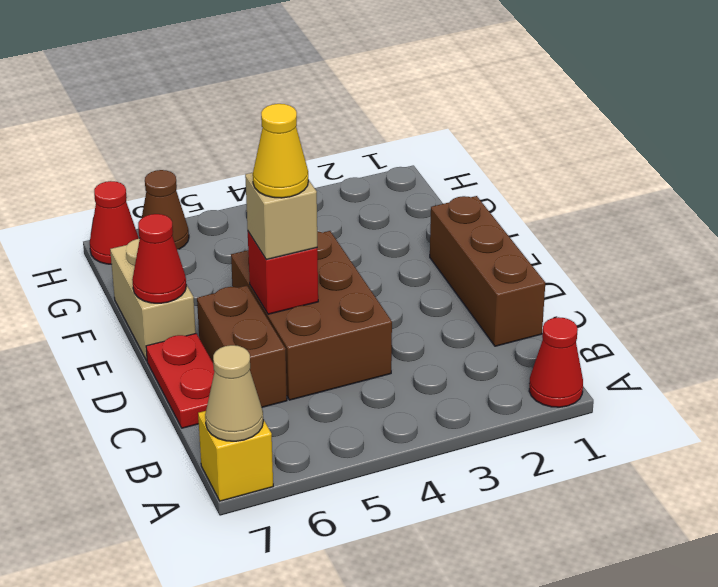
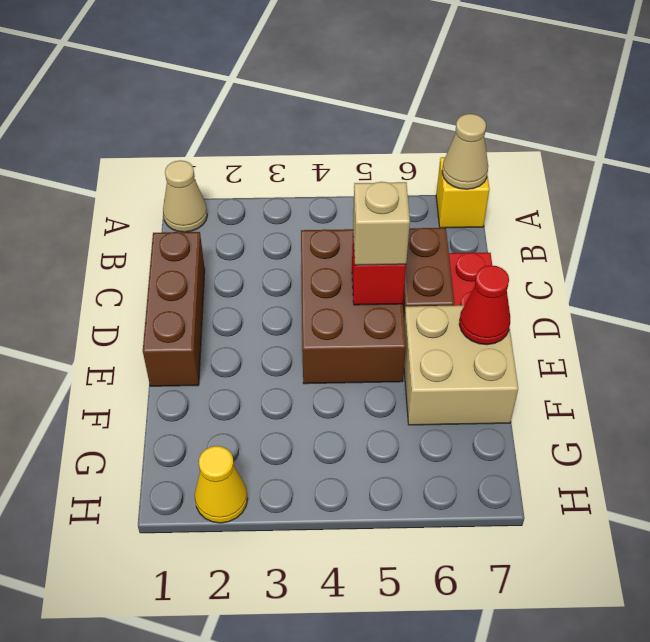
red 1x1 cone [529,317,583,407] -> tan 1x1 cone [163,160,207,232]
yellow 1x1 cone [253,104,308,198] -> yellow 1x1 cone moved to [195,446,248,523]
tan 1x2 brick [110,239,196,361] -> tan 2x2 brick [404,305,518,425]
brown 1x1 cone [142,170,189,249] -> none
red 1x1 cone [90,181,139,264] -> none

